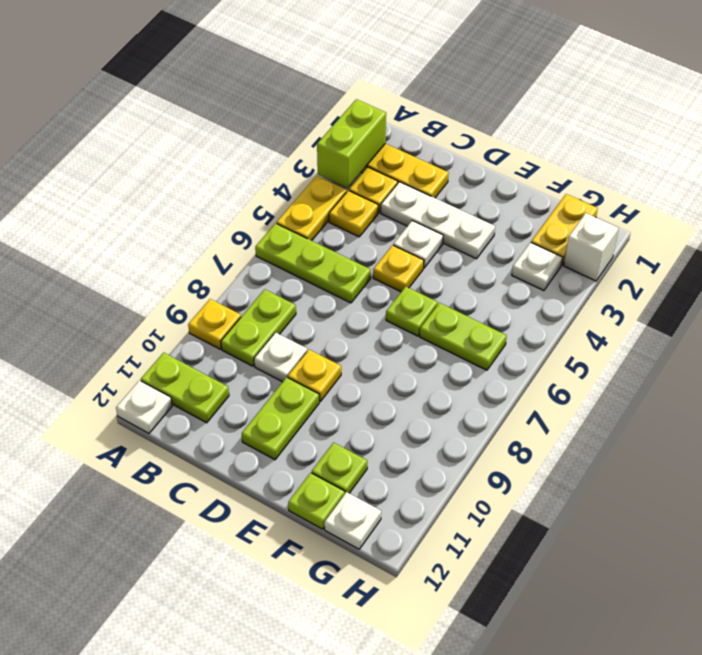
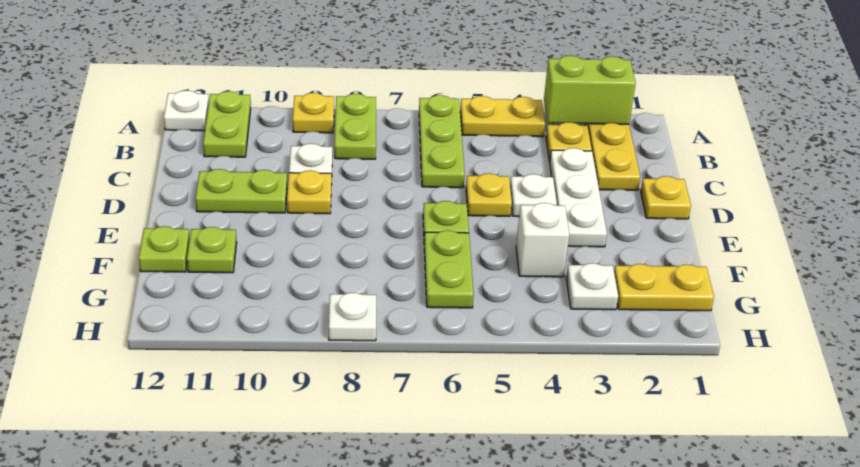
yellow 1x1 plate [329,191,378,237] -> yellow 1x1 plate moved to [641,176,691,219]
lime 1x2 plate [221,289,296,366] -> lime 1x2 plate turned to [335,94,376,159]
white 1x1 plate [324,492,381,549] -> white 1x1 plate moved to [329,293,376,341]
white 1x1 brick [564,213,618,281] -> white 1x1 brick moved to [516,203,569,277]

